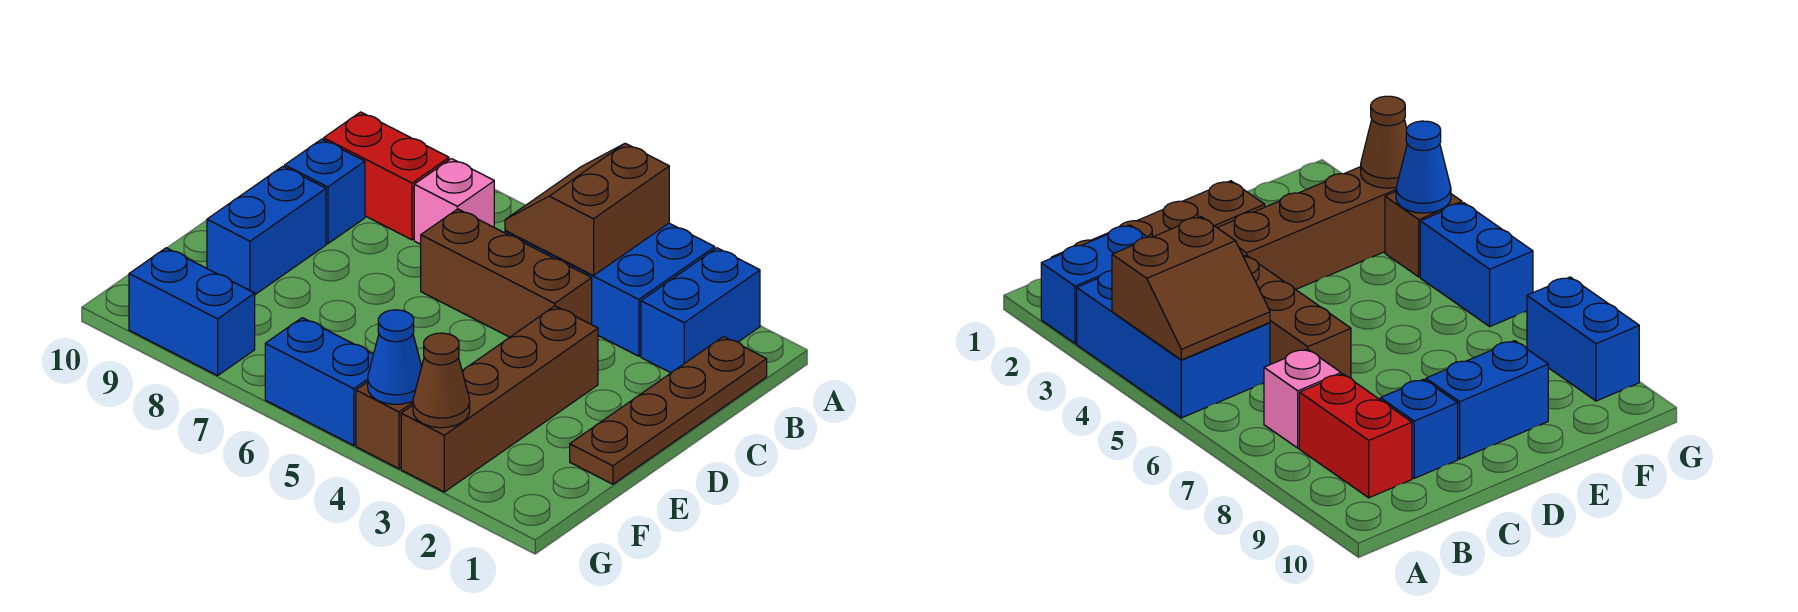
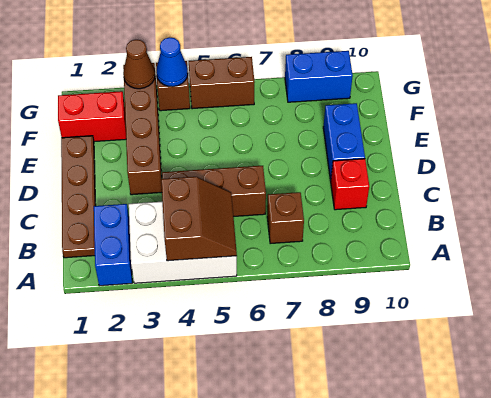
blue 2x3 brick [505,223,715,356] -> white 2x3 brick [129,202,237,283]
pink 1x1 brick [414,159,494,244] -> brown 1x1 brick [267,192,304,244]
red 1x2 brick [324,112,449,240] -> red 1x2 brick moved to [58,91,126,142]
blue 1x1 brick [285,139,365,244] -> red 1x1 brick [331,159,369,210]
blue 1x2 brick [265,318,373,445] -> brown 1x2 brick [189,57,255,109]

